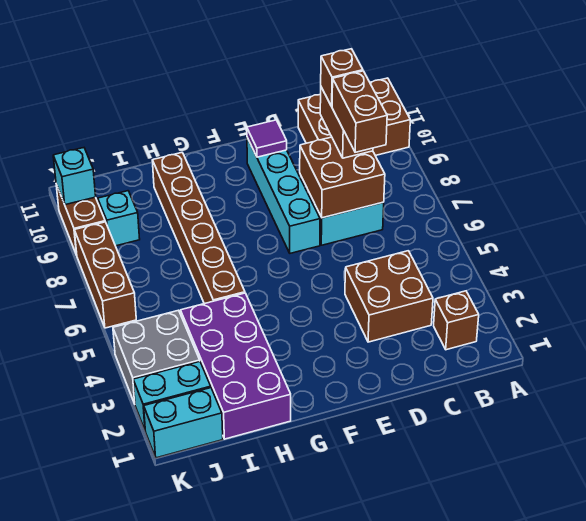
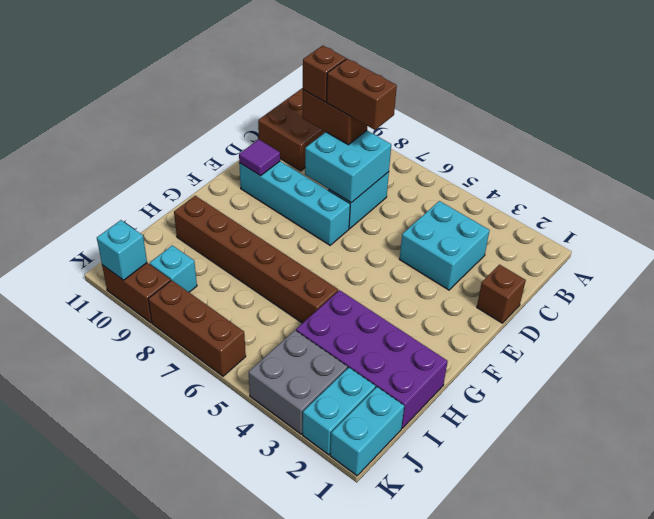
brown 1x1 brick [434,291,479,350] -> brown 1x1 brick moved to [477,265,526,323]
brown 2x2 brick [345,251,433,342] -> cyan 2x2 brick [400,201,490,290]
brown 2x2 brick [300,137,385,218] -> cyan 2x2 brick [305,131,391,203]

